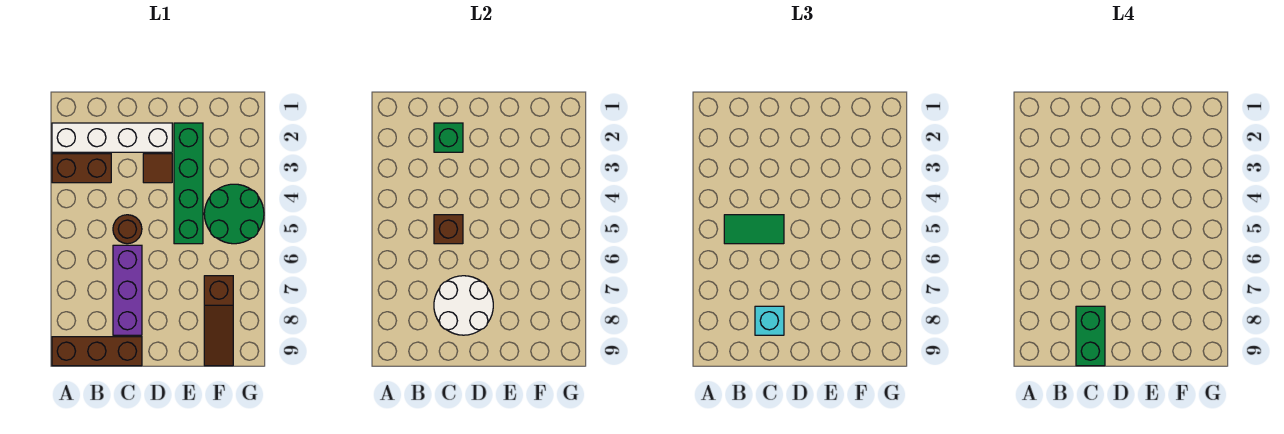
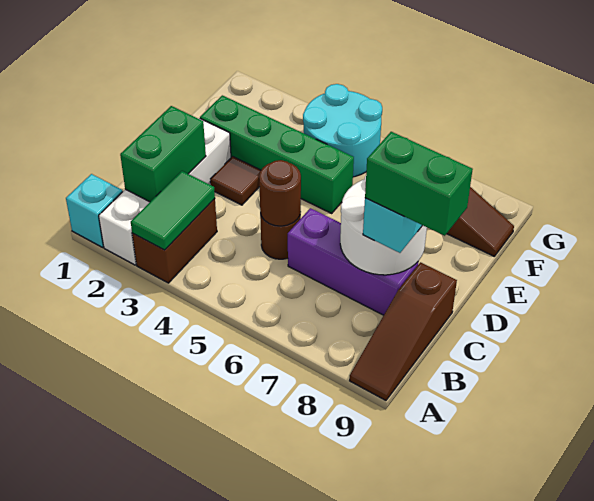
none -> cyan 1x1 brick [66,174,123,247]
brown 1x3 brick [52,337,142,366] -> brown 1x3 slope [350,262,457,400]
green 1x2 tile [724,215,784,244] -> green 1x2 tile moved to [131,171,215,250]
green 1x1 brick [434,123,463,152] -> green 1x2 brick [120,106,206,202]
brown 1x1 brick [434,215,463,244] -> brown 1x1 round brick [259,160,301,226]
green 2x2 round brick [204,184,264,244] -> cyan 2x2 round brick [303,84,382,177]

